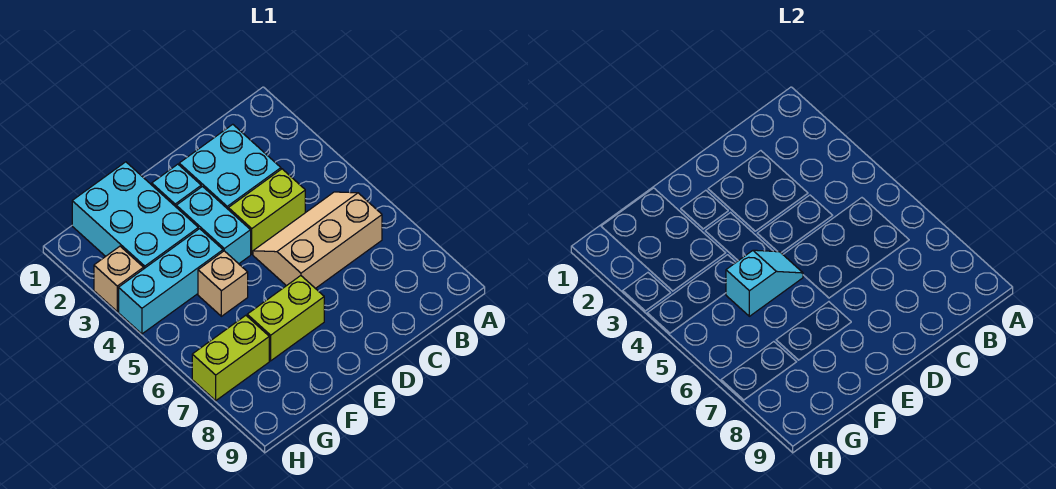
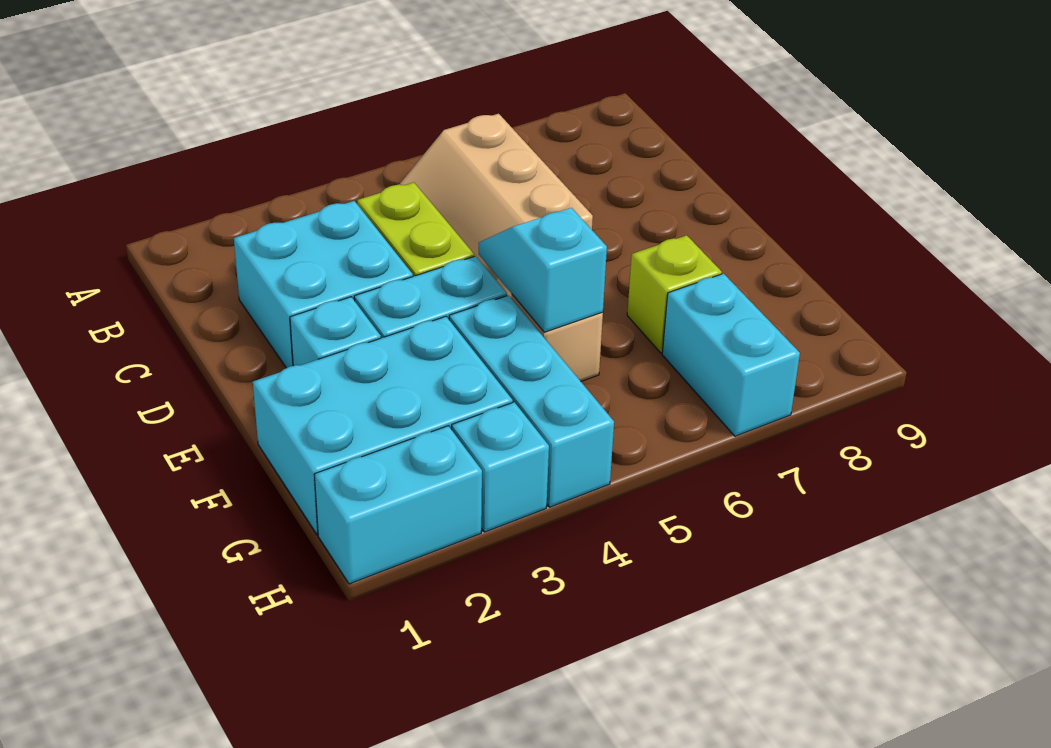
lime 1x2 brick [247,276,324,361] -> lime 1x1 brick [627,235,722,353]
lime 1x2 brick [192,315,269,401] -> cyan 1x2 brick [662,274,800,436]
none -> cyan 1x2 brick [314,426,482,584]
tan 1x1 brick [94,246,143,312] -> cyan 1x1 brick [452,402,549,532]

